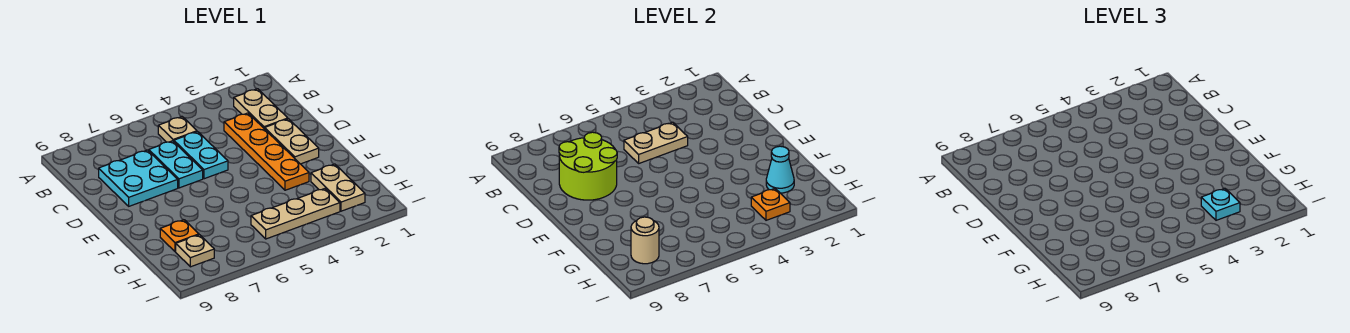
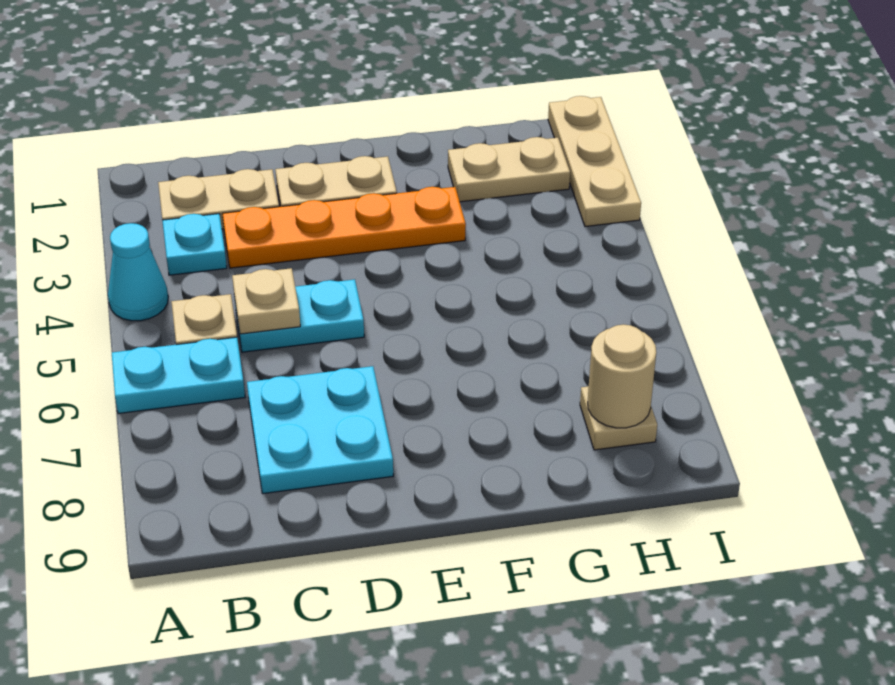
tan 1x2 plate [624,122,688,163] -> tan 1x1 plate [232,268,300,334]
cyan 1x2 plate [149,141,203,188] -> cyan 1x2 plate moved to [112,337,245,414]
lime 2x2 round brick [559,132,617,200] -> none
cyan 1x1 cone [766,146,794,193] -> cyan 1x1 cone moved to [108,223,168,321]
orange 1x1 plate [160,220,199,252] -> none
tan 1x3 plate [251,189,340,239] -> tan 1x3 plate moved to [548,96,641,227]
orange 1x1 plate [751,189,790,220] -> none
cyan 1x1 plate [1201,188,1240,220] -> cyan 1x1 plate moved to [162,214,227,275]

